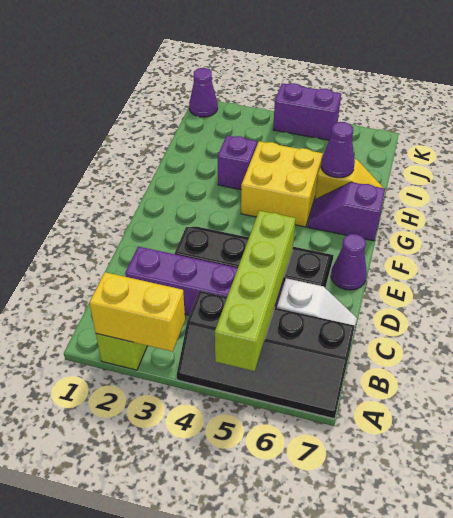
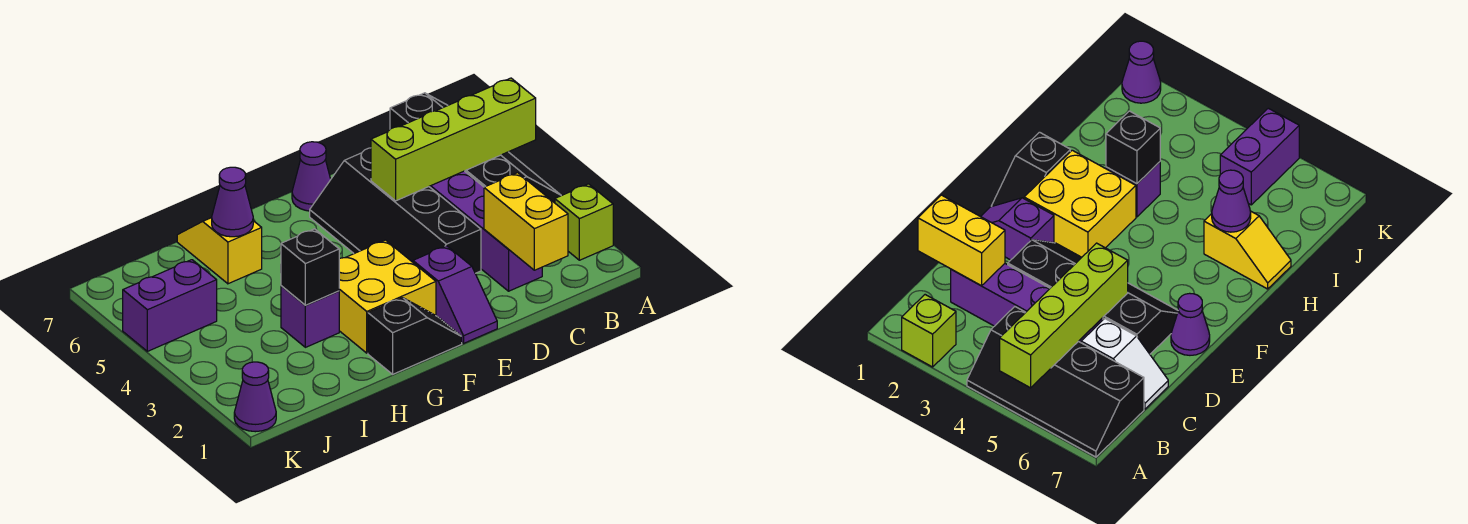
yellow 1x2 brick [89,272,185,352] -> yellow 1x2 brick moved to [484,173,568,270]
none -> black 1x2 slope [368,298,462,374]
yellow 2x2 brick [241,141,323,227] -> yellow 2x2 brick moved to [339,240,436,353]
purple 1x2 slope [308,182,385,241] -> purple 1x2 slope moved to [413,246,497,343]
none -> black 1x1 brick [281,229,339,305]
purple 1x2 brick [273,83,341,140] -> purple 1x2 brick turned to [123,260,217,351]

